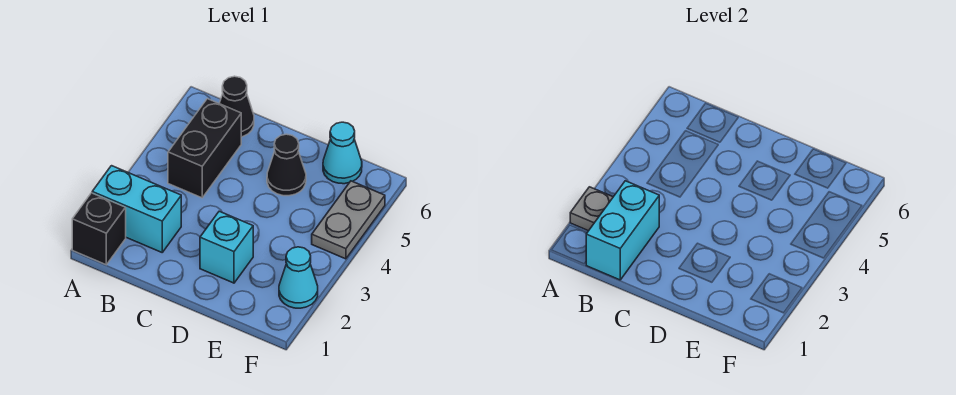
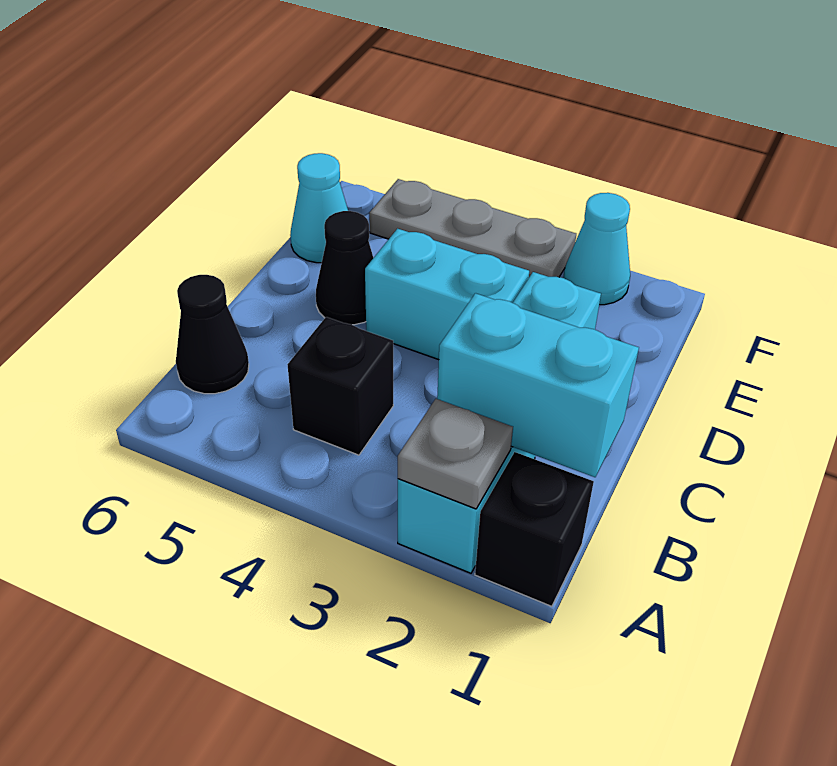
black 1x2 brick [168,99,241,198] -> black 1x1 brick [287,317,393,455]
none -> cyan 1x2 brick [365,229,529,360]
grey 1x2 plate [312,181,385,259] -> grey 1x3 plate [369,179,576,277]

